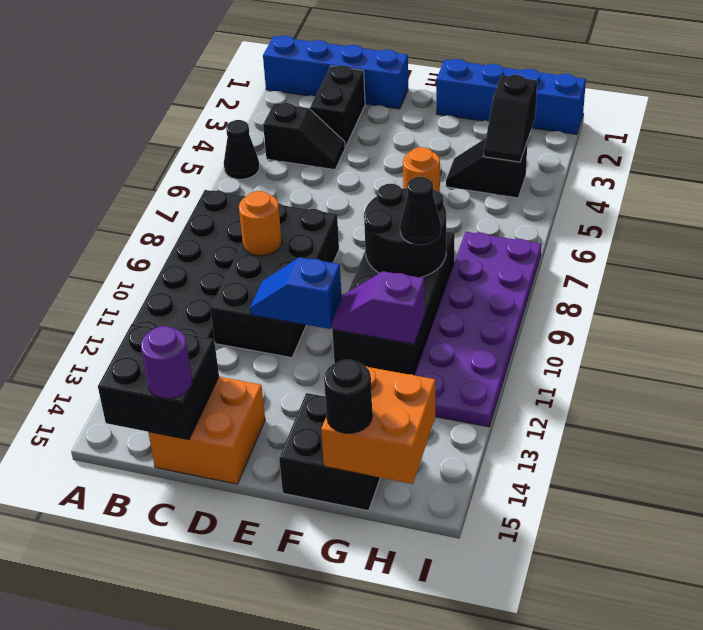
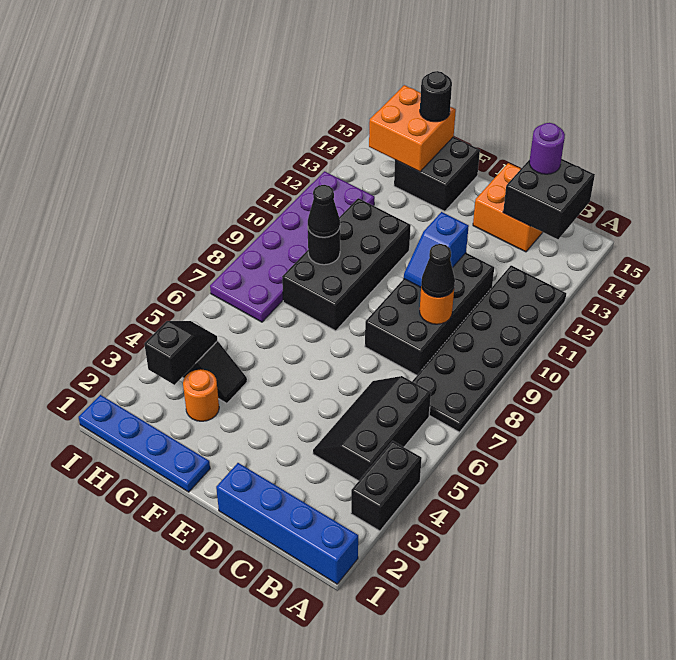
black 1x1 cone [224,120,259,179] -> black 1x1 cone moved to [421,244,455,297]
black 1x2 slope [263,103,345,170] -> black 2x3 slope [313,376,431,481]
black 1x2 brick [310,65,365,147] -> black 1x2 brick moved to [351,441,422,531]
blue 1x2 slope [250,257,342,329] -> blue 1x2 slope turned to [404,212,469,287]
blue 1x4 brick [436,59,586,134] -> blue 1x4 plate [78,395,210,492]
orange 1x1 round brick [403,147,440,192] -> orange 1x1 round brick moved to [183,369,219,421]
black 2x2 round brick [364,184,446,278] -> black 1x1 round brick [308,228,340,265]
purple 1x2 slope [332,271,425,344] -> none

